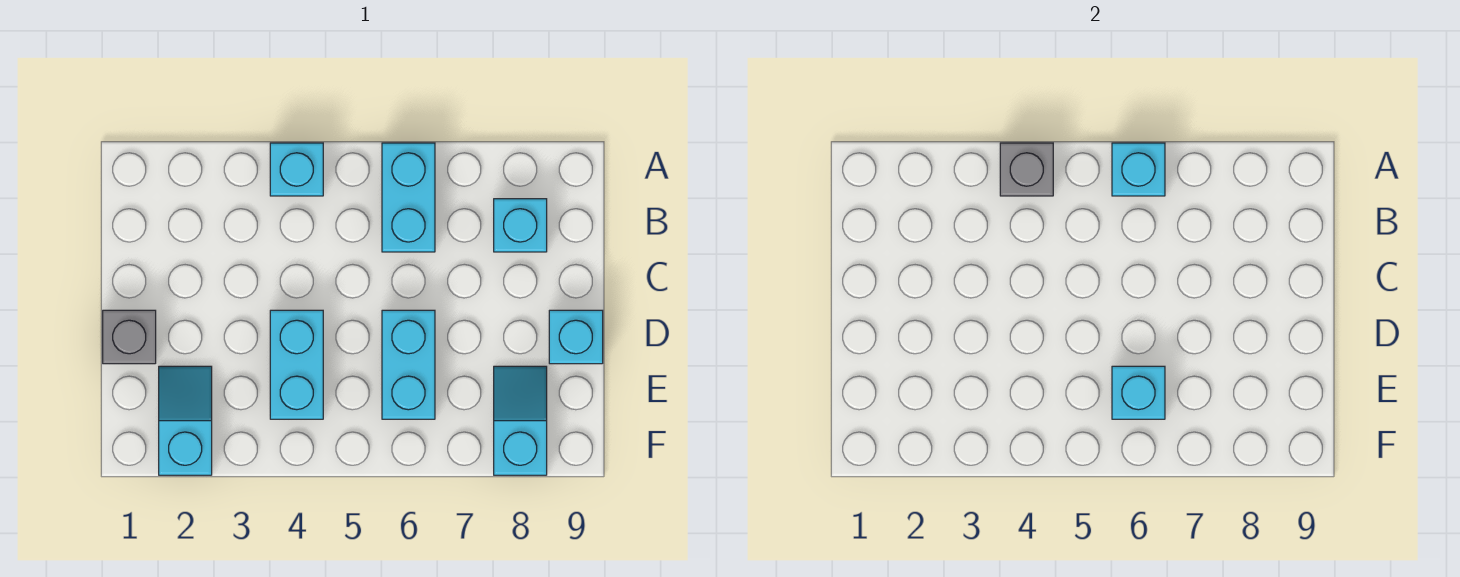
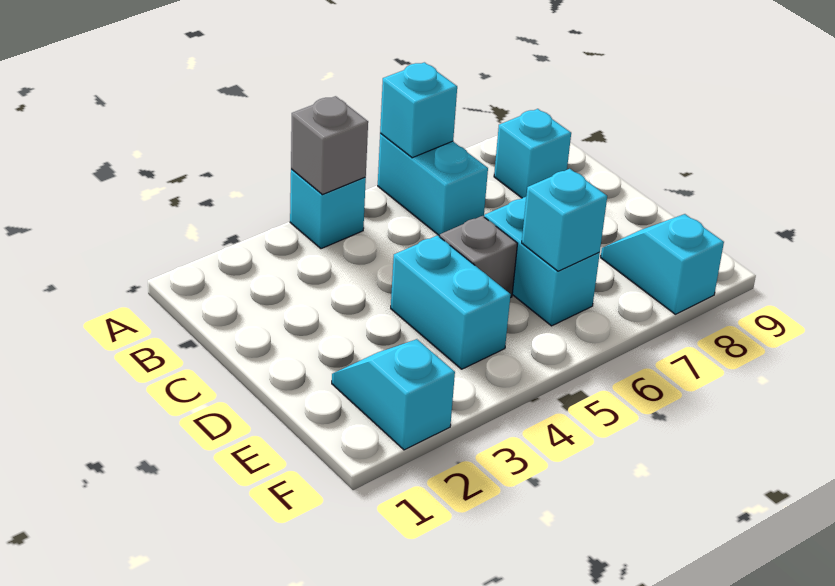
grey 1x1 brick [103,310,156,364] -> grey 1x1 brick moved to [440,216,518,298]
cyan 1x1 brick [549,310,603,364] -> none

